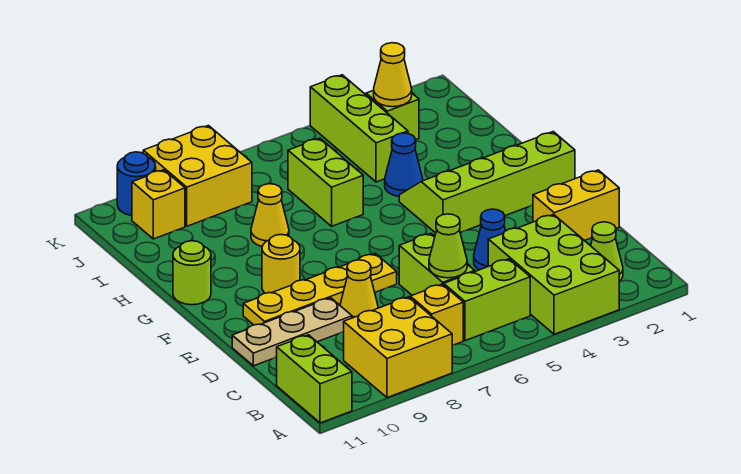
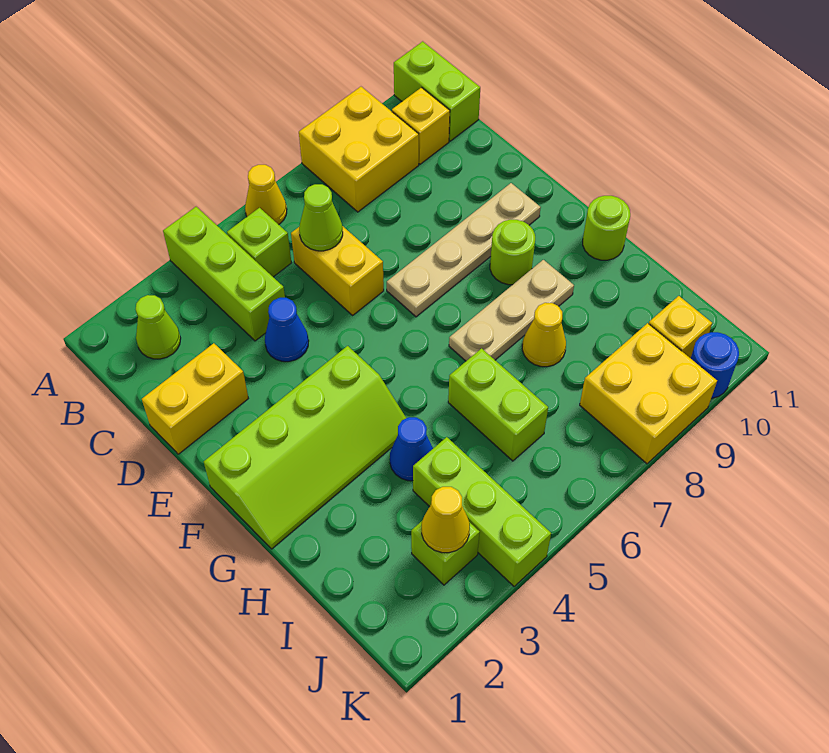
lime 2x3 brick [488,214,619,334] -> lime 1x3 brick [163,207,285,341]
lime 1x2 brick [444,259,530,341] -> lime 1x1 brick [227,208,291,277]
yellow 1x1 brick [410,284,463,345] -> yellow 1x1 brick moved to [392,88,450,164]
lime 1x2 brick [399,234,475,295] -> yellow 1x2 brick [291,226,384,315]
yellow 1x1 cone [340,260,378,318] -> yellow 1x1 cone moved to [245,165,287,225]
tan 1x3 plate [232,298,352,366] -> tan 1x3 plate moved to [449,260,574,361]
yellow 1x4 plate [243,253,397,325] -> tan 1x4 plate [387,183,541,317]
yellow 1x1 round brick [262,235,300,293] -> lime 1x1 round brick [490,220,535,285]

